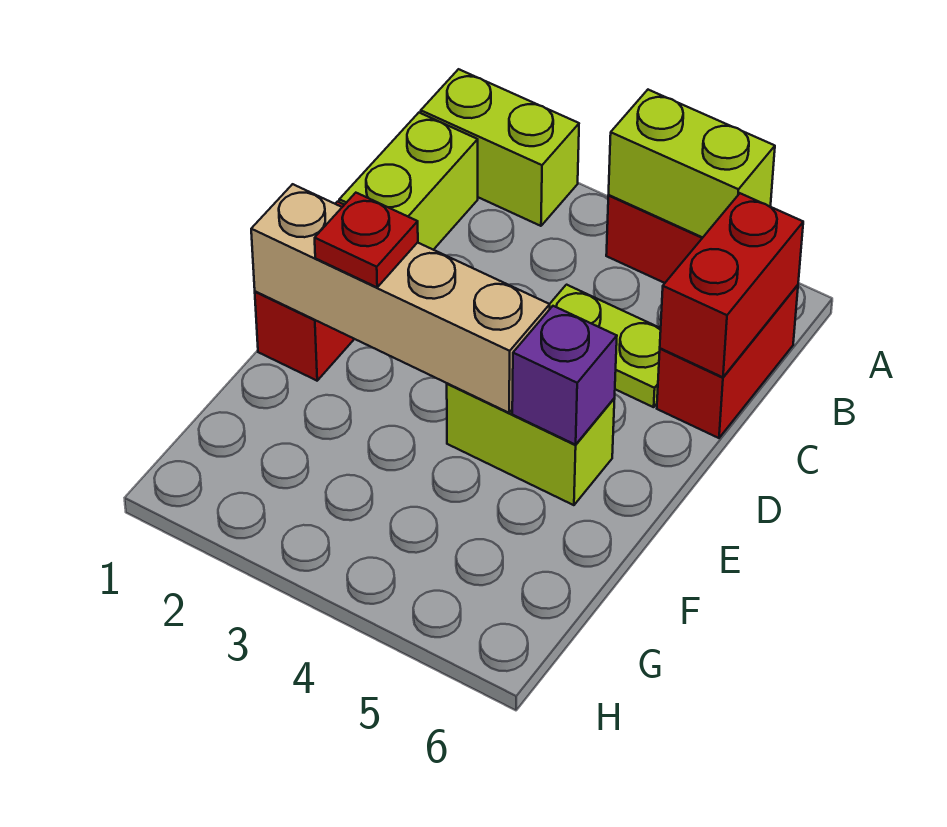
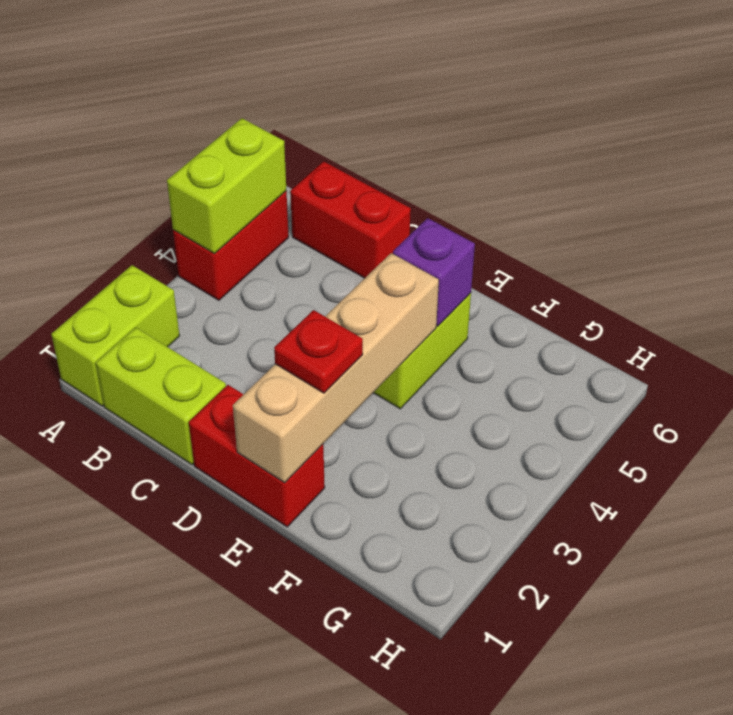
red 1x2 brick [660,193,803,377] -> none
lime 1x2 plate [550,285,661,407] -> none

